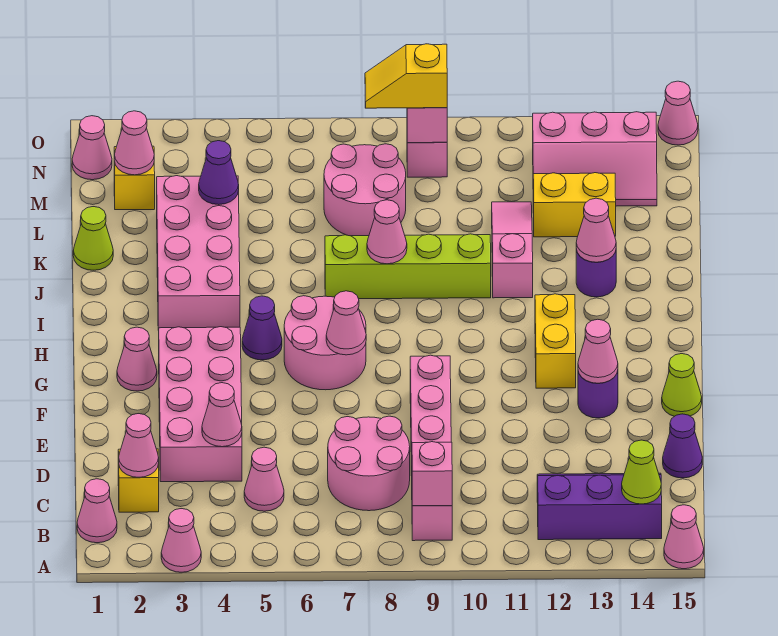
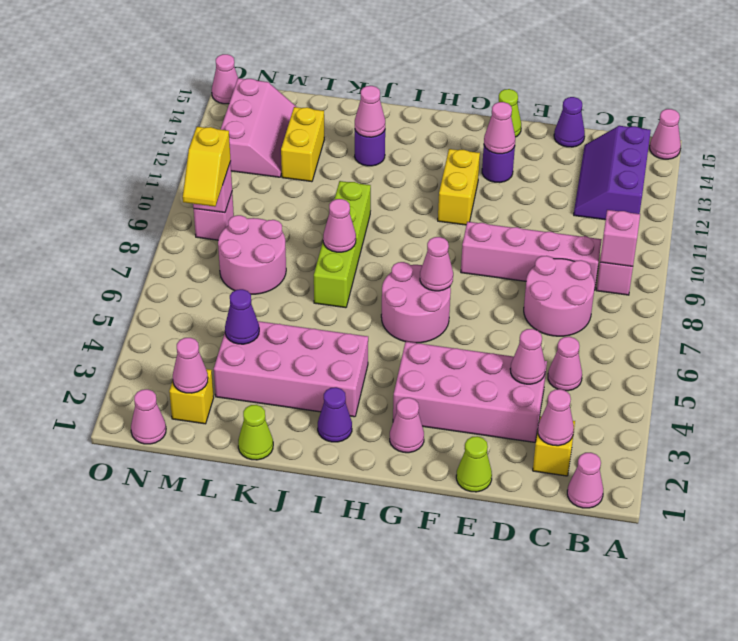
pink 1x1 cone [161,509,201,572] -> none
lime 1x1 cone [622,440,661,504] -> lime 1x1 cone moved to [456,436,492,492]
yellow 1x2 brick [535,294,576,388] -> yellow 1x2 brick turned to [438,149,480,225]
purple 1x1 cone [242,296,282,360] -> purple 1x1 cone moved to [318,387,352,442]
pink 1x3 slope [492,202,533,298] -> none

